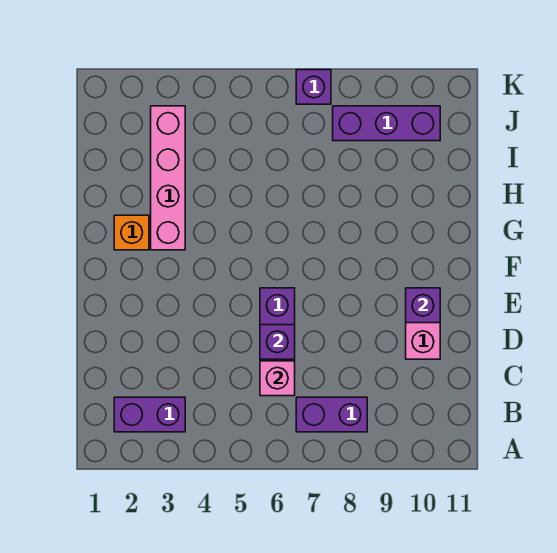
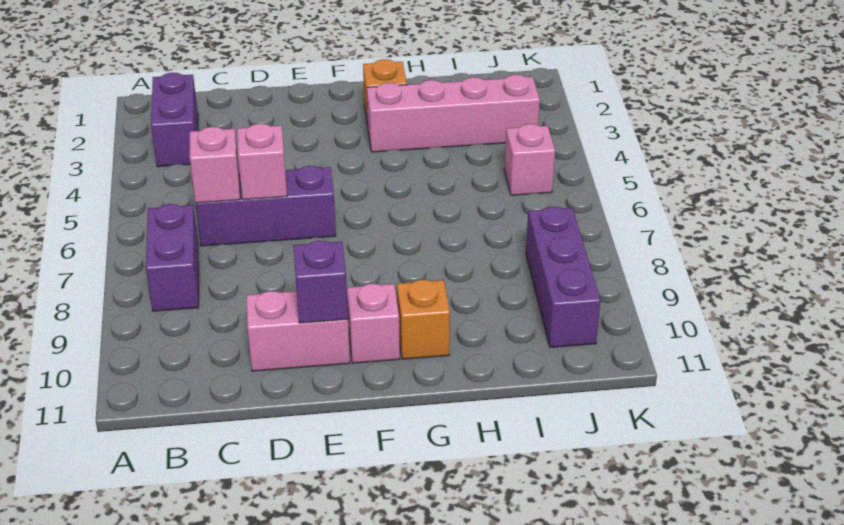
purple 1x1 brick [260,325,295,359] -> pink 1x1 brick [237,124,287,200]
none -> pink 1x1 brick [347,283,400,363]
none -> orange 1x1 brick [397,280,450,359]
none -> pink 1x1 brick [504,124,555,195]
purple 1x1 brick [296,70,331,104] -> none

